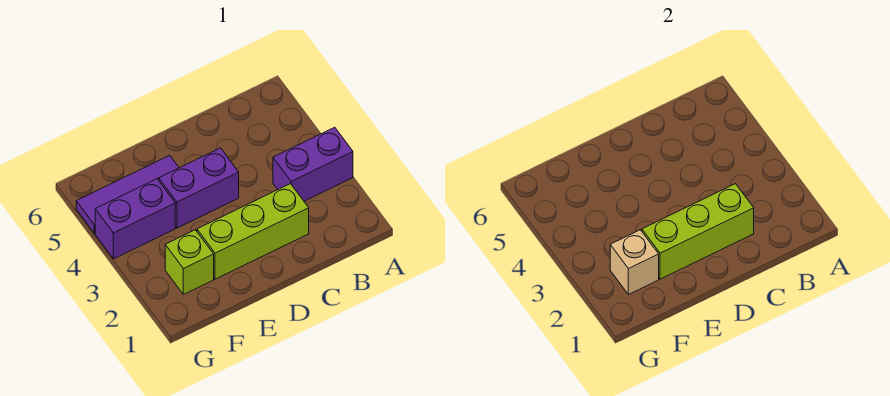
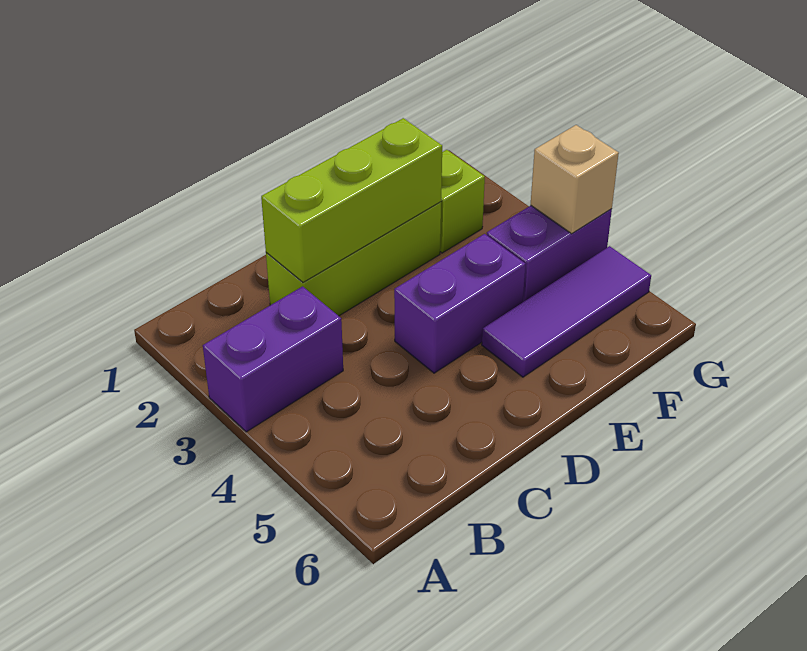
tan 1x1 brick [610,230,659,295] -> tan 1x1 brick moved to [531,125,619,234]

